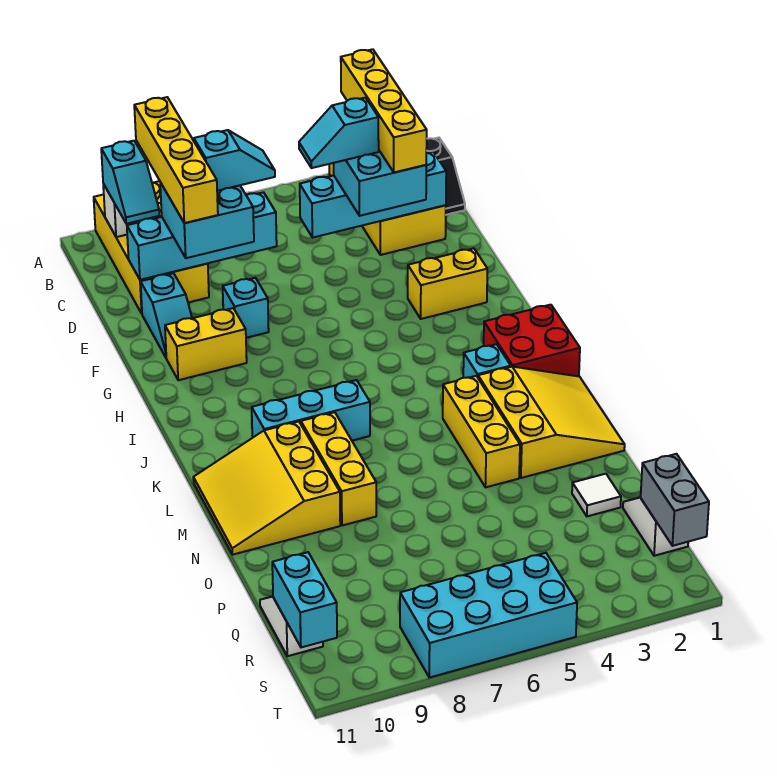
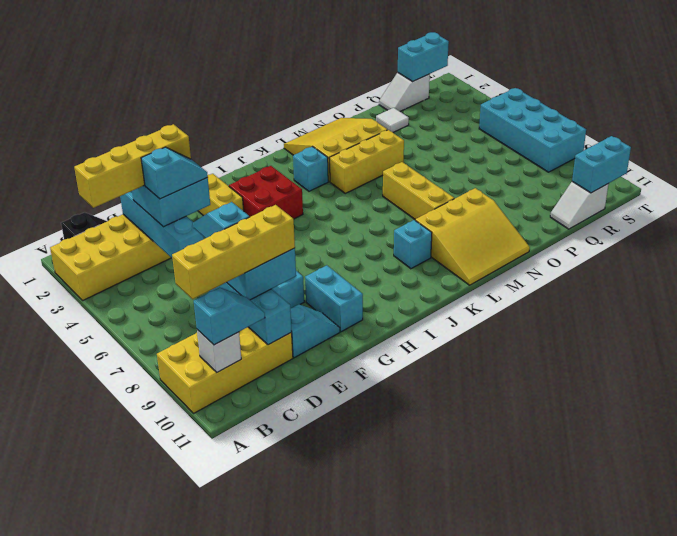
cyan 1x2 slope [299,98,379,168] -> cyan 1x2 slope turned to [141,147,208,199]
yellow 1x2 brick [165,308,247,380] -> cyan 1x2 brick [305,265,363,332]
red 2x2 brick [484,305,580,376] -> red 2x2 brick moved to [229,166,303,219]
cyan 1x3 brick [252,380,370,441] -> cyan 1x1 brick [394,220,432,269]
yellow 1x3 brick [301,412,376,526] -> yellow 1x3 brick turned to [383,162,454,219]
grey 1x2 brick [640,454,709,546] -> cyan 1x2 brick [398,32,449,82]

